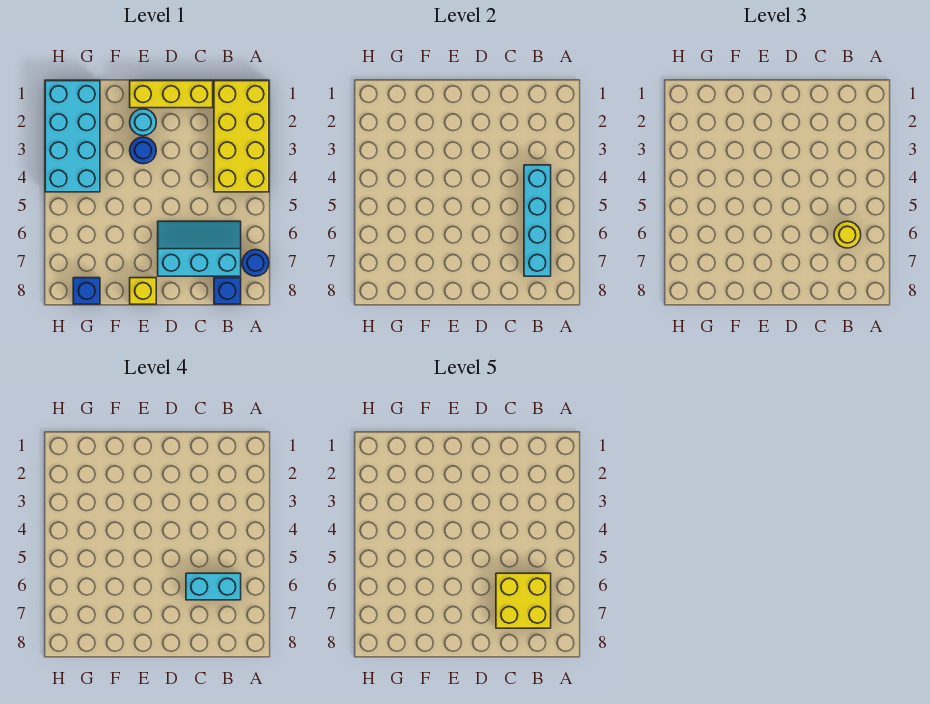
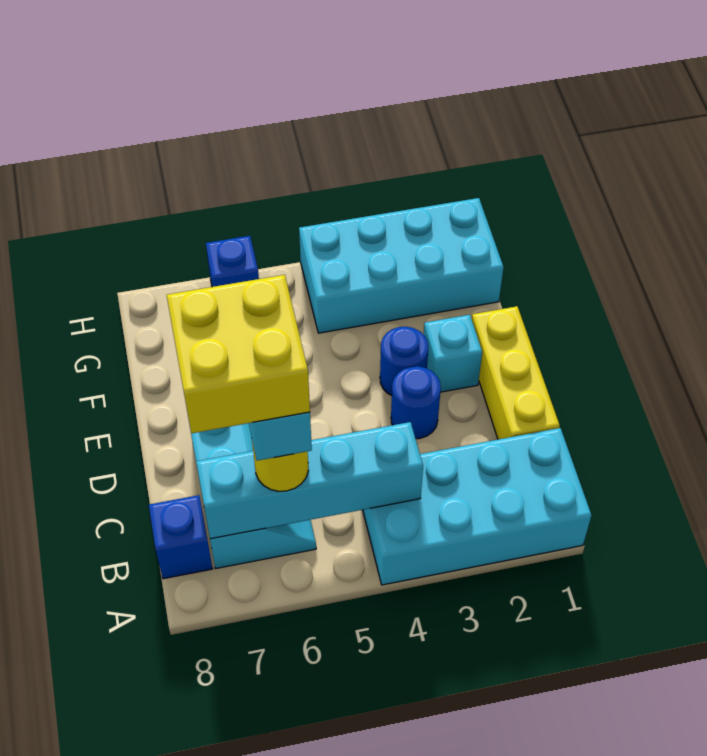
yellow 2x4 brick [214,81,269,192] -> cyan 2x4 brick [363,428,591,585]
blue 1x1 round brick [242,250,269,276] -> blue 1x1 round brick moved to [391,366,441,439]
cyan 1x1 round brick [130,109,156,136] -> cyan 1x1 brick [424,315,482,392]
yellow 1x1 brick [130,278,156,304] -> none
blue 1x1 brick [73,278,100,304] -> blue 1x1 brick moved to [206,236,259,287]

